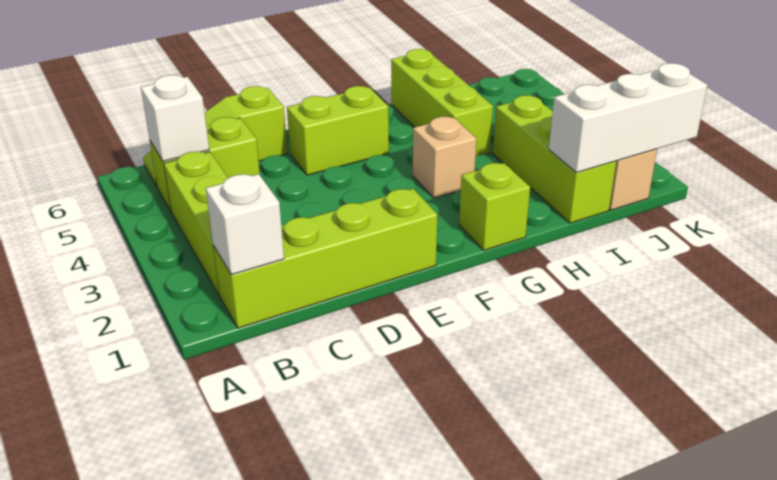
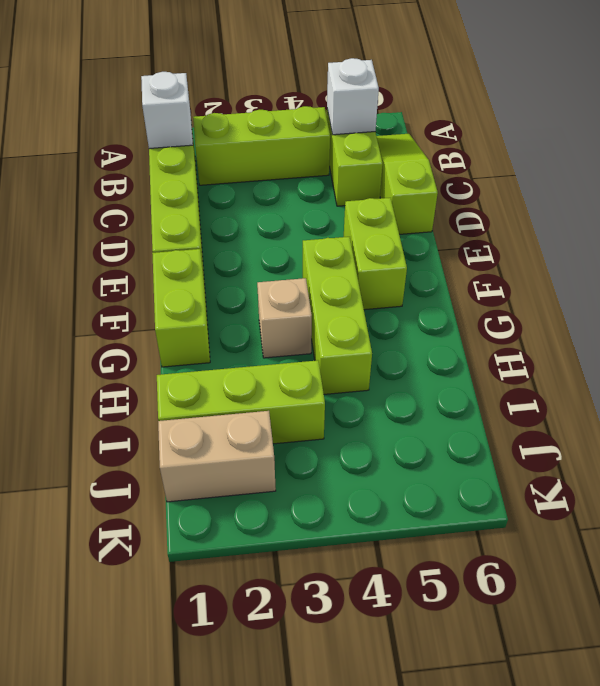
lime 1x1 brick [459,163,530,250] -> lime 1x2 brick [152,249,210,367]
lime 1x3 brick [391,49,493,156] -> lime 1x3 brick turned to [303,237,372,394]
white 1x3 brick [549,63,707,173] -> none

